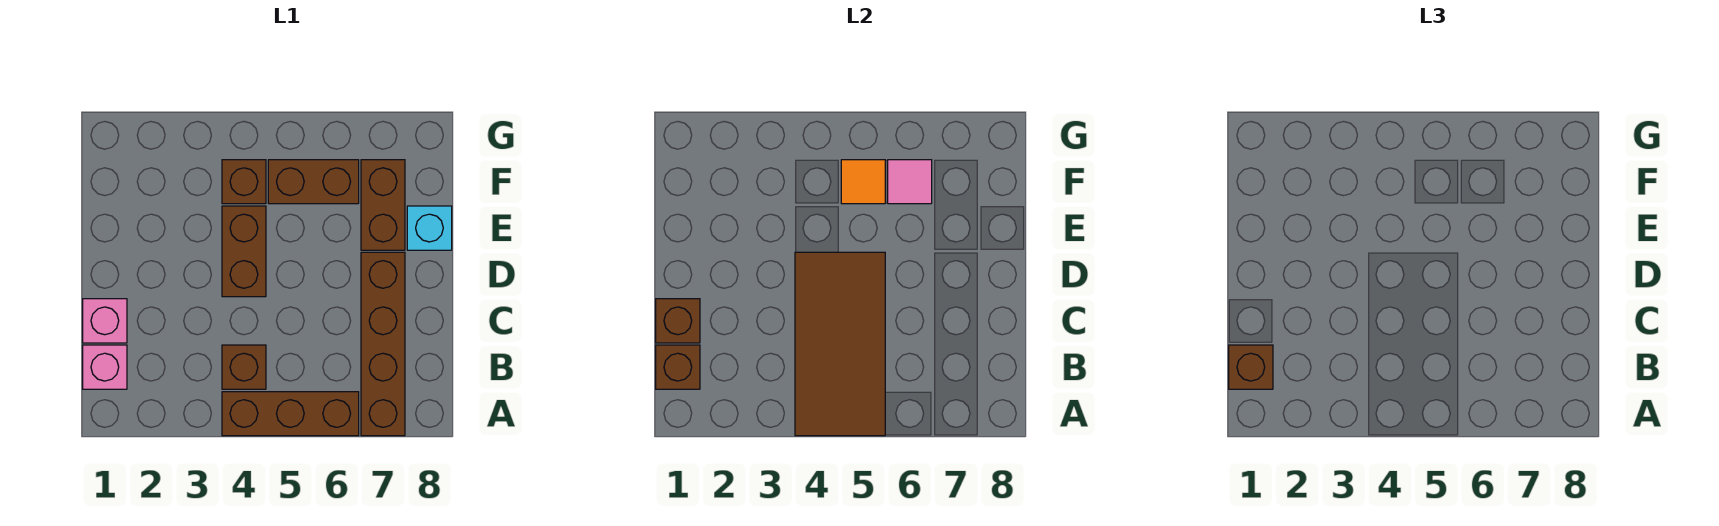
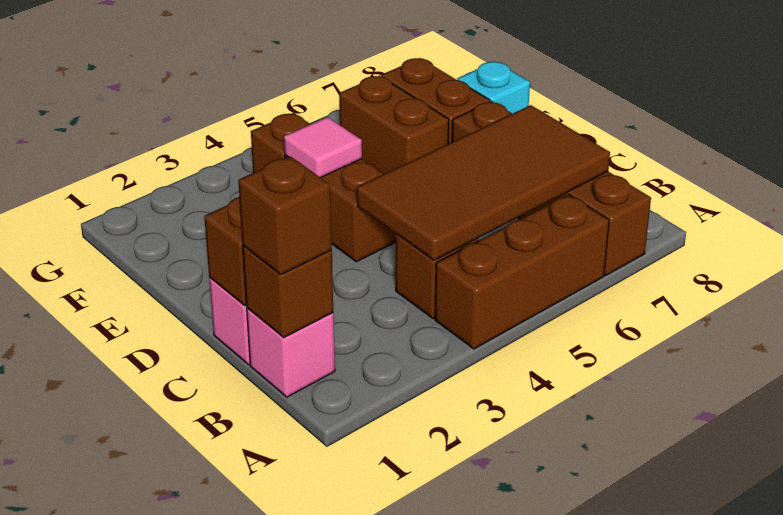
brown 2x4 tile [795,252,885,436] -> brown 2x4 tile turned to [357,105,610,260]
brown 1x2 brick [268,160,359,204] -> brown 1x2 brick turned to [339,76,449,174]
orange 1x1 tile [841,160,885,204] -> none
pink 1x1 tile [888,160,932,204] -> pink 1x1 tile moved to [284,117,362,178]

